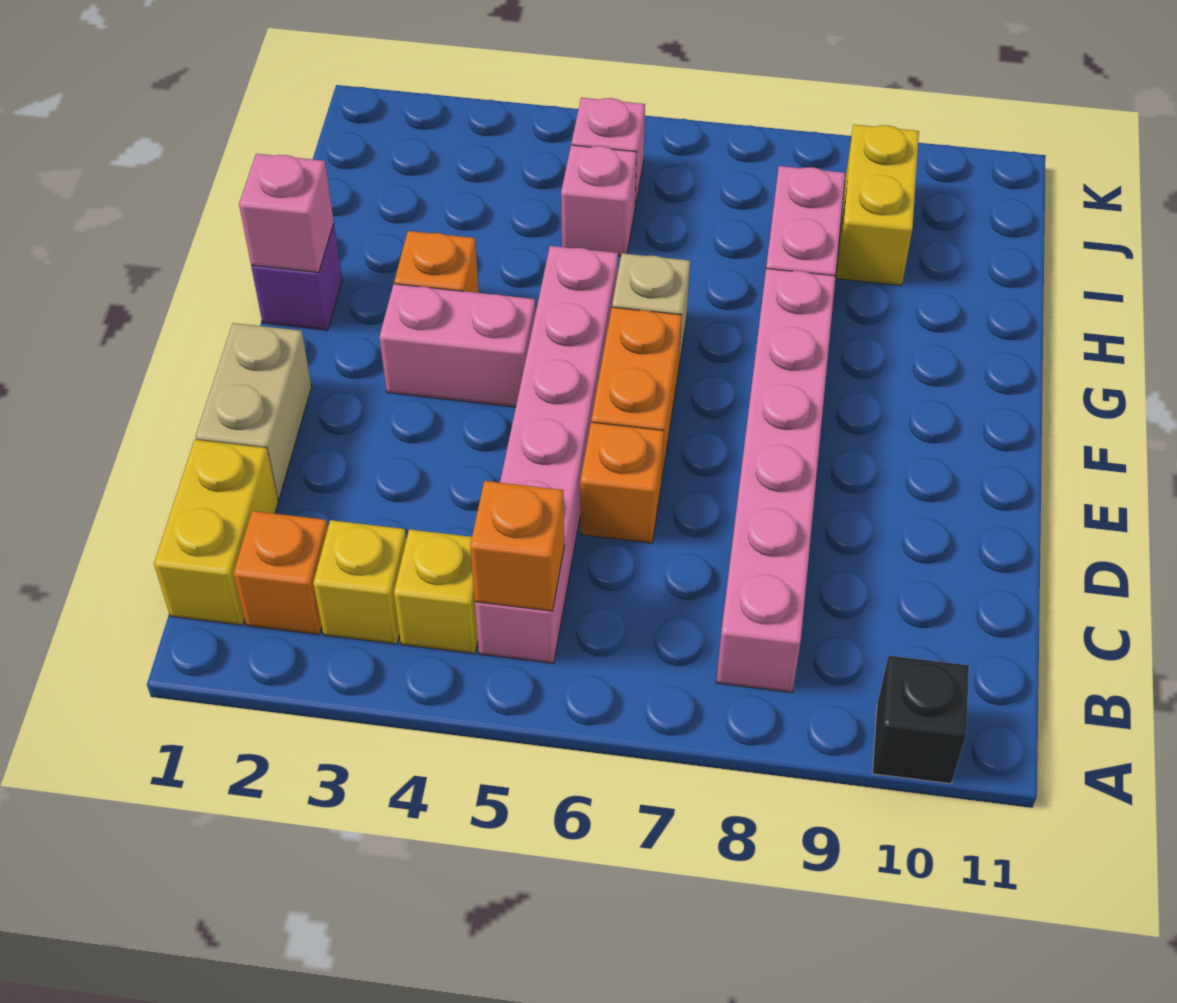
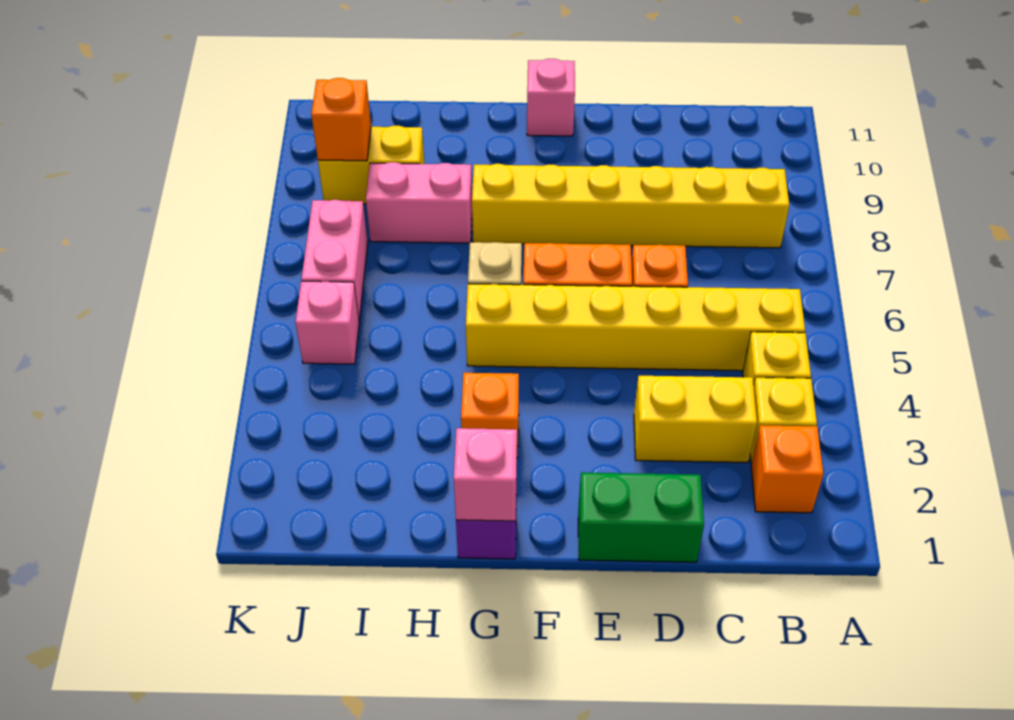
black 1x1 brick [872,656,969,784] -> none
yellow 1x2 brick [154,440,278,625] -> yellow 1x2 brick moved to [634,376,757,462]
pink 1x6 brick [475,246,618,663] -> yellow 1x6 brick [466,284,805,371]
orange 1x1 brick [470,481,564,611] -> orange 1x1 brick moved to [311,78,371,161]
pink 1x6 brick [716,268,835,692] -> yellow 1x6 brick [472,164,789,248]
tan 1x2 brick [196,323,312,500] -> green 1x2 brick [578,473,704,562]
pink 1x2 brick [380,284,536,407] -> pink 1x2 brick moved to [302,200,368,321]
pink 1x1 brick [561,145,636,256] -> pink 1x1 brick moved to [527,59,575,136]

